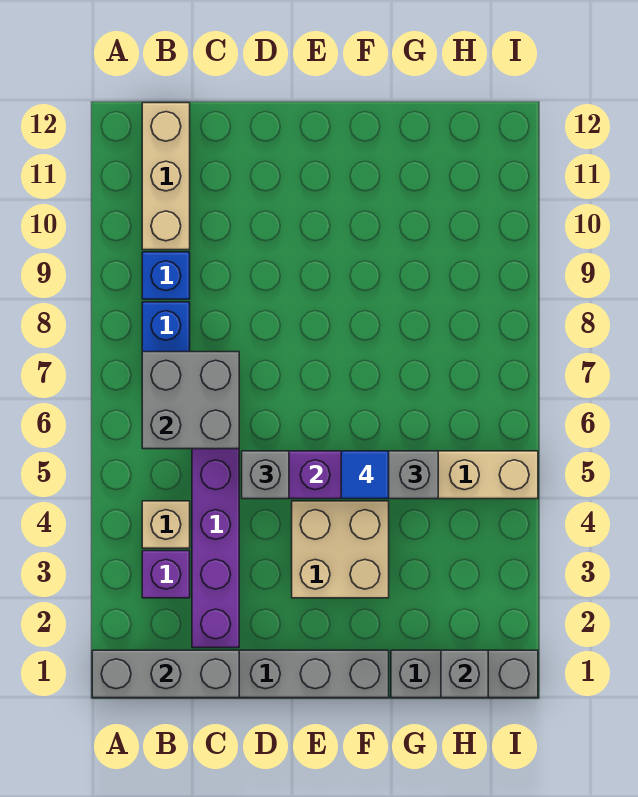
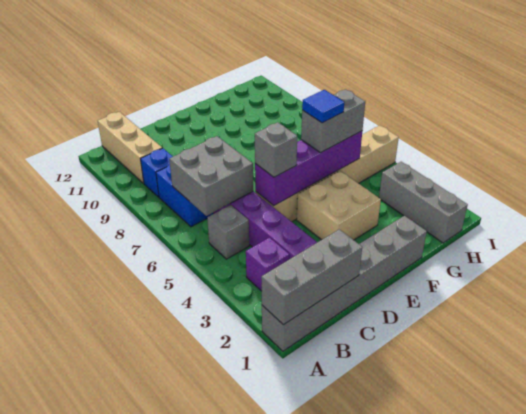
tan 1x1 brick [142,501,190,548] -> none
grey 1x3 brick [391,650,538,698] -> grey 1x3 brick turned to [379,162,468,243]
grey 1x1 brick [441,650,488,698] -> grey 1x1 brick moved to [207,205,249,259]

